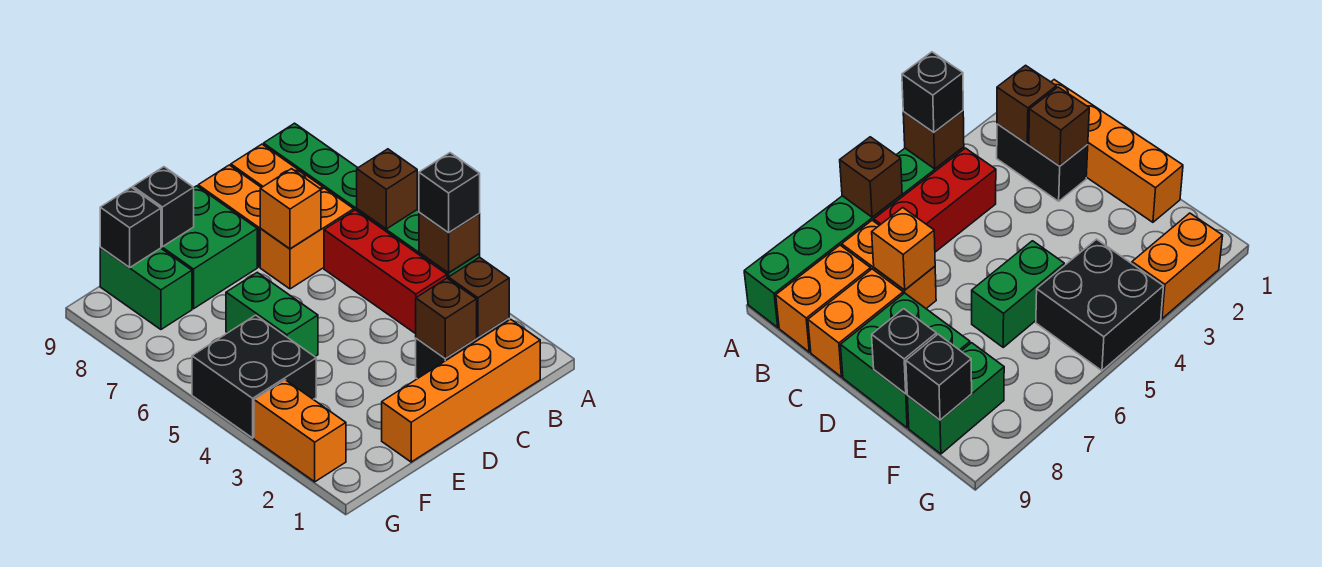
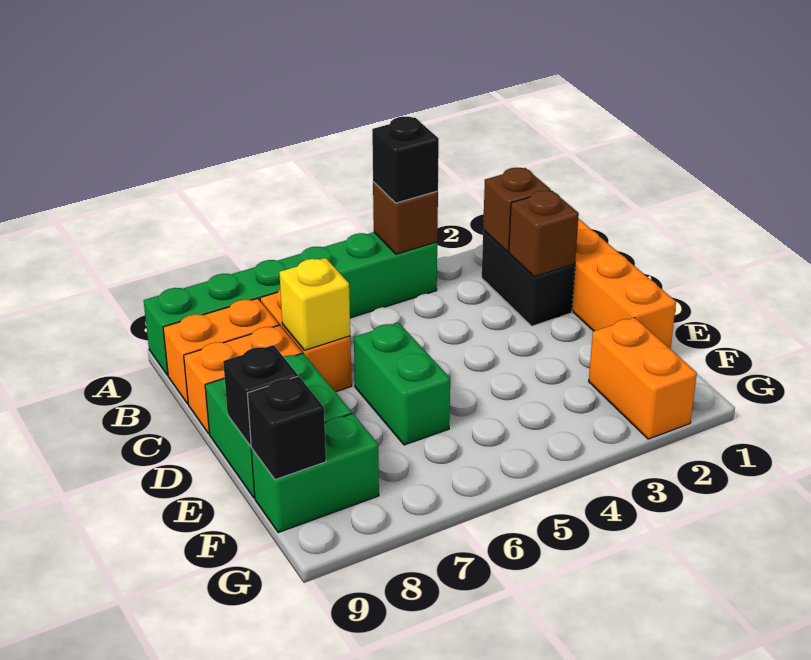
brown 1x1 brick [357,149,417,229] -> none
red 1x3 brick [324,210,447,334] -> none
orange 1x1 brick [260,169,321,249] -> yellow 1x1 brick [279,258,350,350]
green 1x2 brick [226,272,318,356] -> green 1x2 brick turned to [354,323,450,445]
black 2x2 brick [192,315,316,438] -> none
orange 1x2 brick [254,380,346,482] -> orange 1x2 brick turned to [589,318,697,439]

